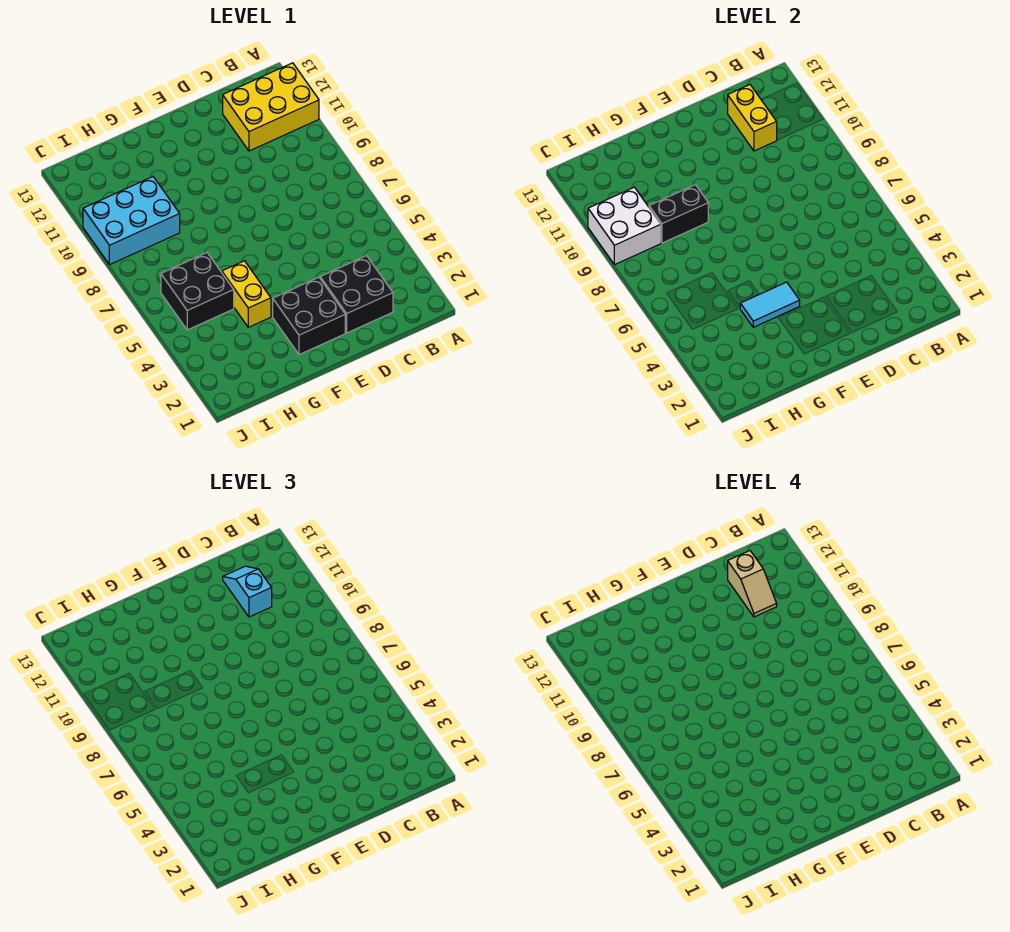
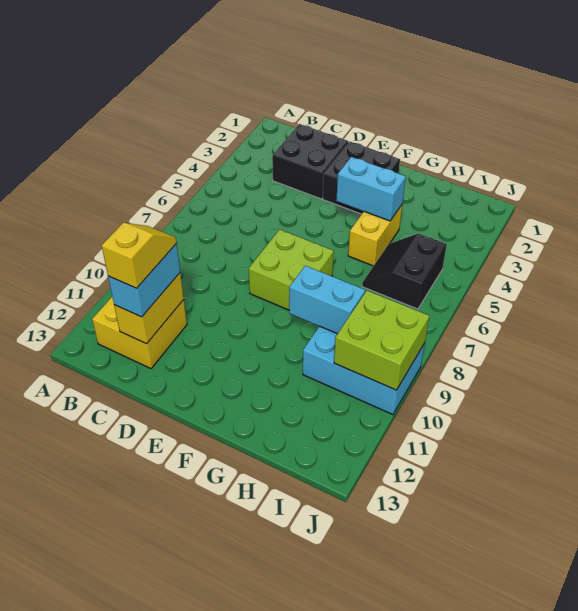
yellow 2x3 brick [223,63,319,151] -> yellow 2x2 brick [92,297,187,369]
cyan 1x2 slope [223,566,272,617] -> cyan 1x2 brick [108,244,180,317]
tan 1x2 slope [728,551,777,617] -> yellow 1x2 slope [102,223,177,288]
none -> lime 2x2 brick [249,229,334,310]
cyan 1x2 tile [740,282,800,327] -> cyan 1x2 brick [336,157,406,221]
black 1x2 brick [649,185,708,243] -> cyan 1x2 brick [289,266,365,334]
black 2x2 brick [161,253,234,330] -> black 2x2 slope [362,233,447,309]
white 2x2 brick [588,187,661,265] -> lime 2x2 brick [334,291,429,390]

